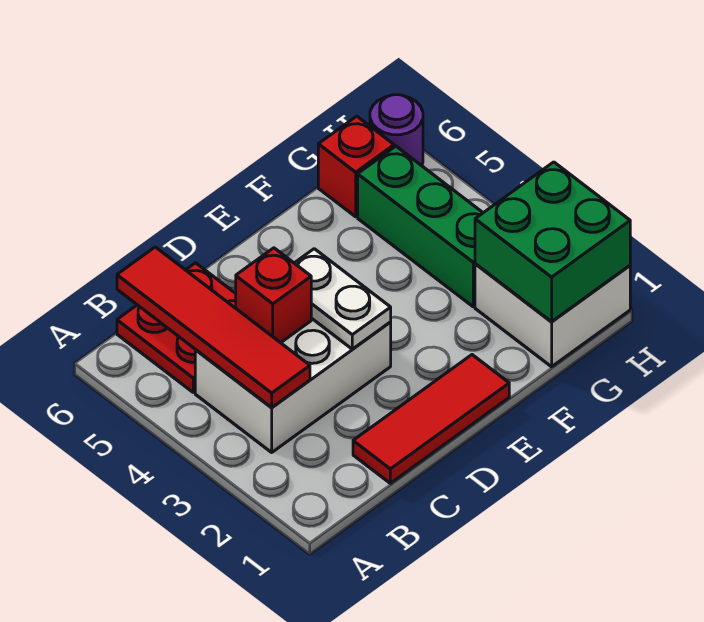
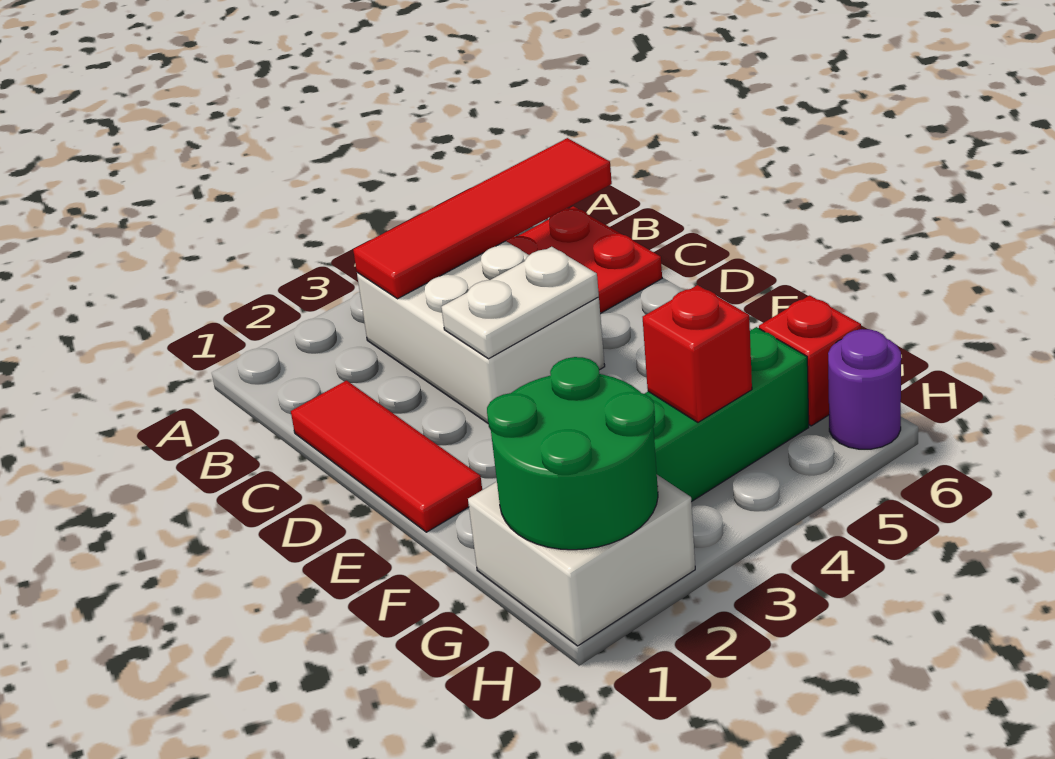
red 1x1 brick [236,248,311,343] -> red 1x1 brick moved to [643,285,752,422]
green 2x2 brick [475,162,630,322] -> green 2x2 round brick [487,357,658,550]

